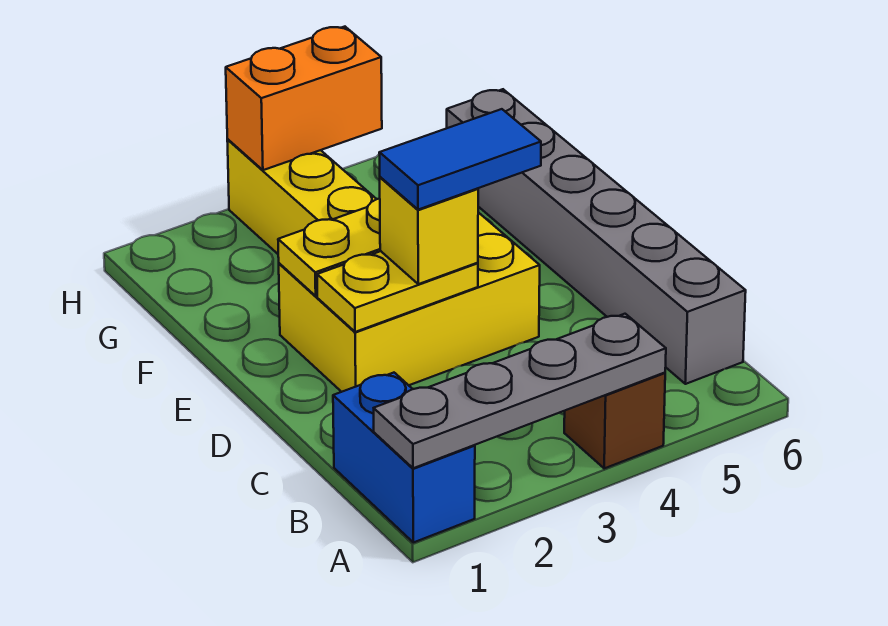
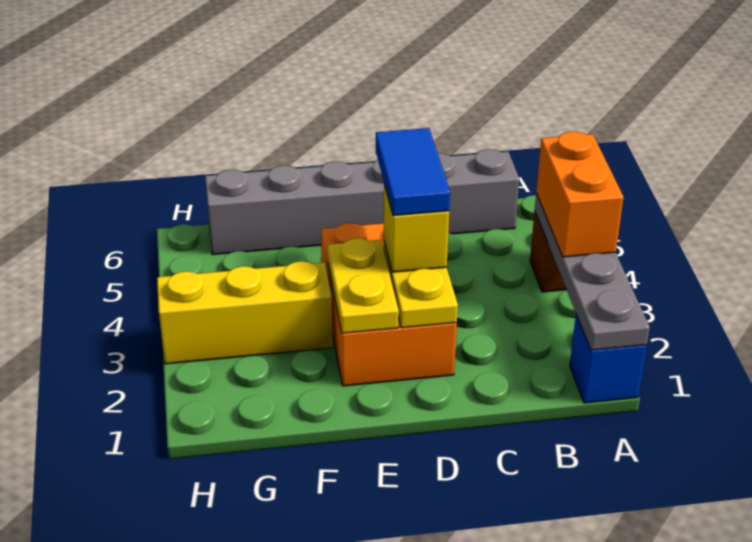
blue 1x2 brick [333,373,475,542] -> blue 1x1 brick [570,315,647,403]
yellow 2x3 brick [279,212,540,392] -> orange 2x3 brick [321,223,457,386]
orange 1x2 brick [226,27,382,170] -> orange 1x2 brick moved to [536,132,623,257]

